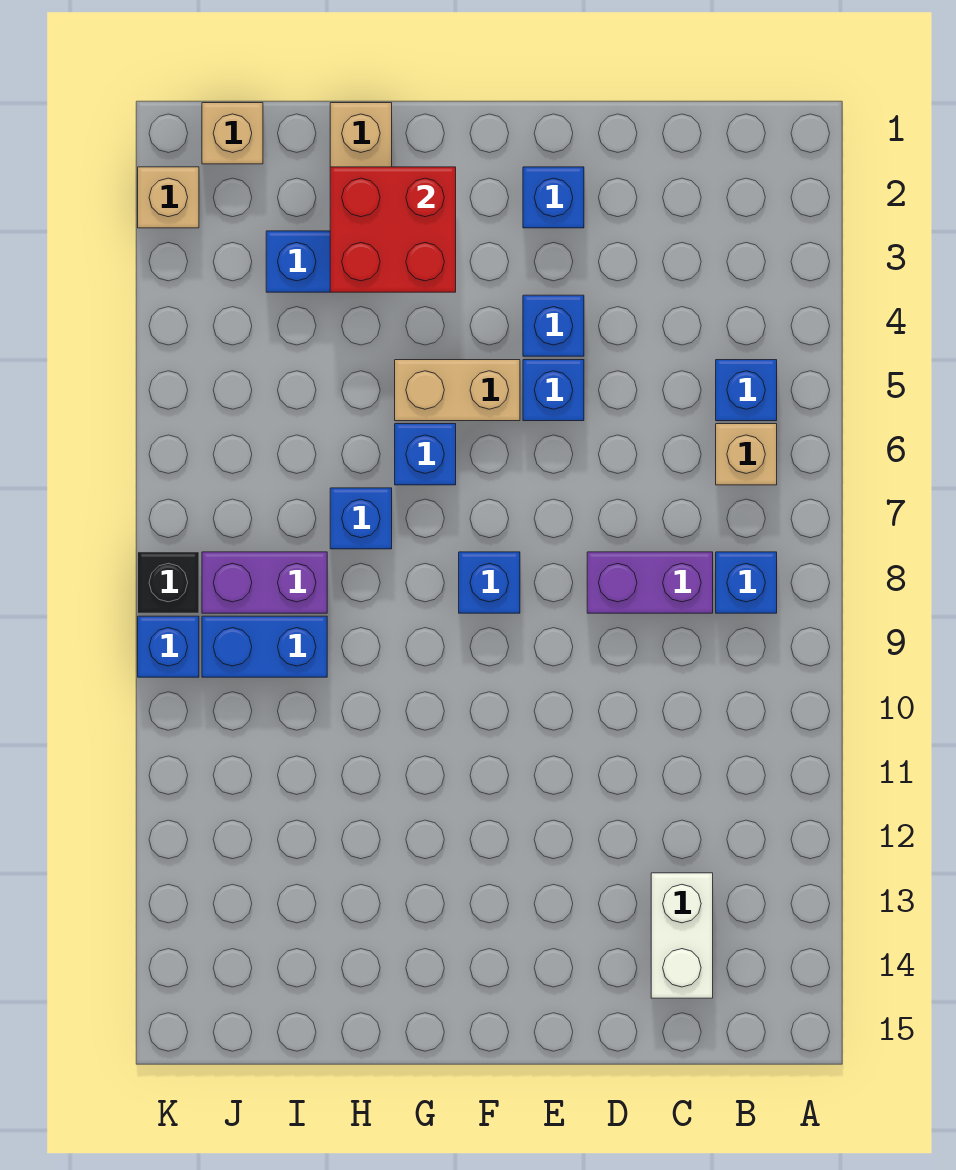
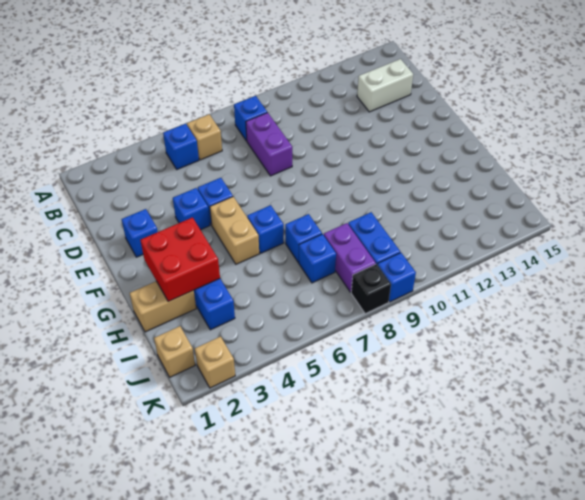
blue 1x1 brick [459,552,520,613] -> blue 1x1 brick moved to [298,234,336,283]

